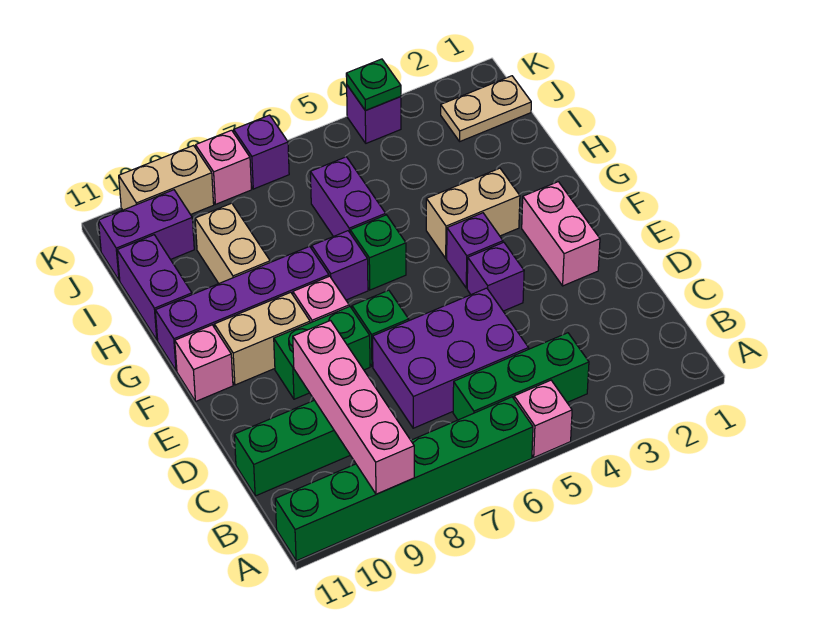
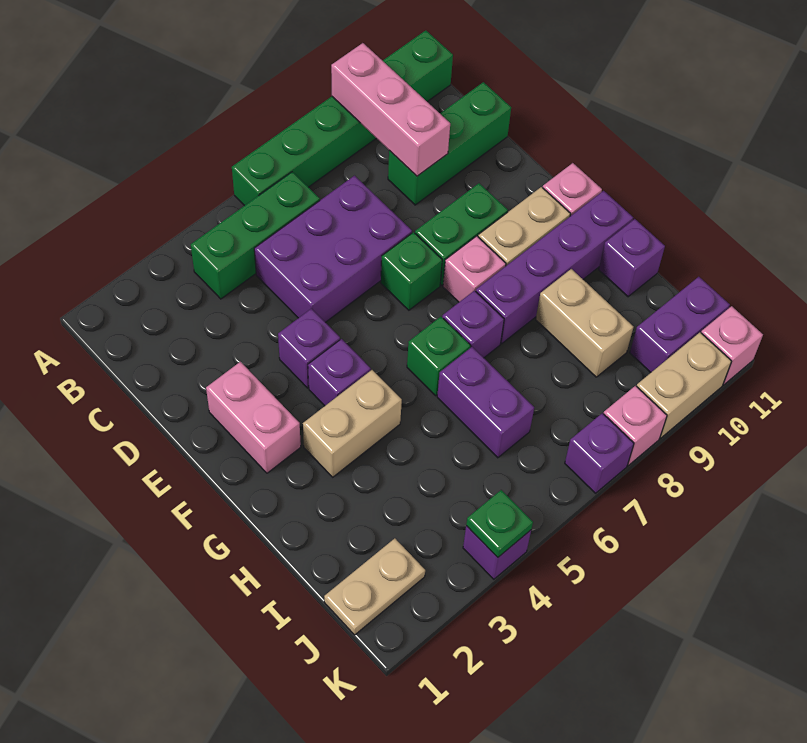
pink 1x1 brick [514,380,572,457] -> pink 1x1 brick moved to [701,306,763,385]
pink 1x4 brick [293,321,414,494] -> pink 1x3 brick [331,43,450,176]
purple 1x2 brick [117,235,192,340] -> purple 1x1 brick [599,219,665,297]

